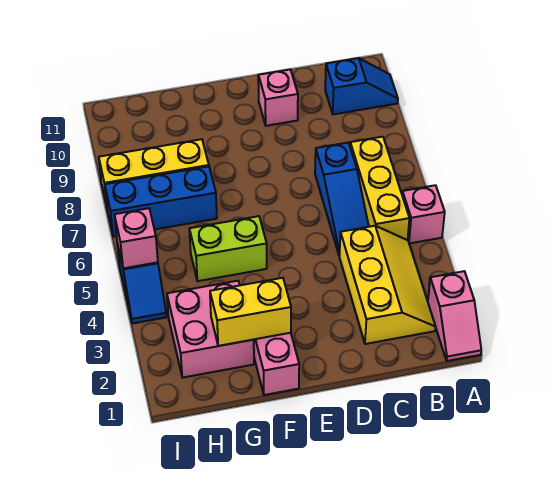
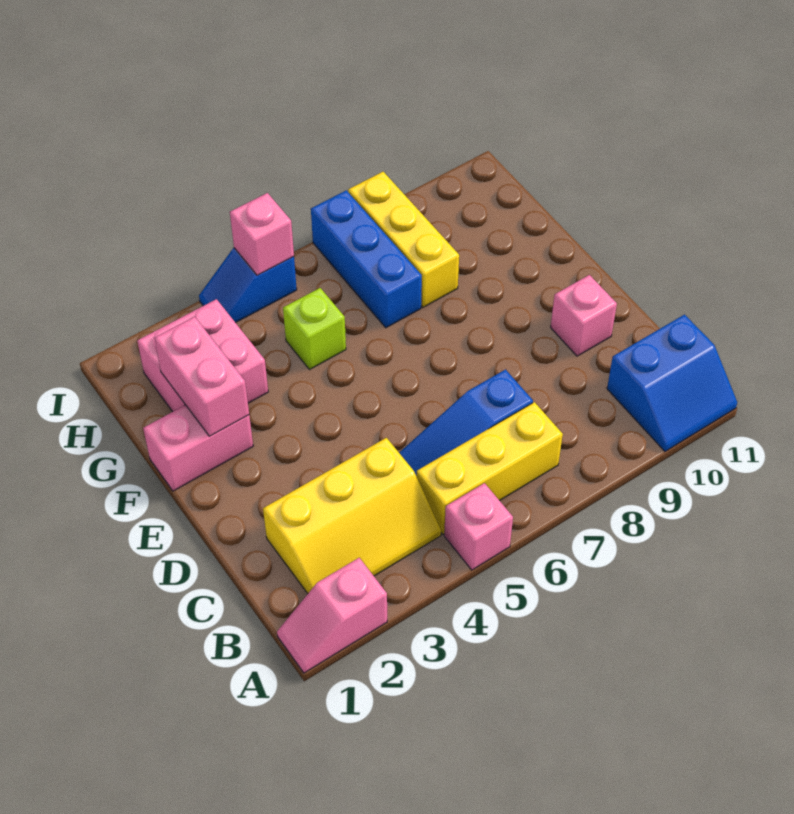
blue 1x2 slope [325,58,398,114] -> blue 2x2 slope [607,315,737,451]
yellow 1x2 brick [210,278,291,346] -> pink 1x2 brick [154,317,249,436]
lime 1x2 brick [189,216,267,281] -> lime 1x1 brick [283,288,346,370]

